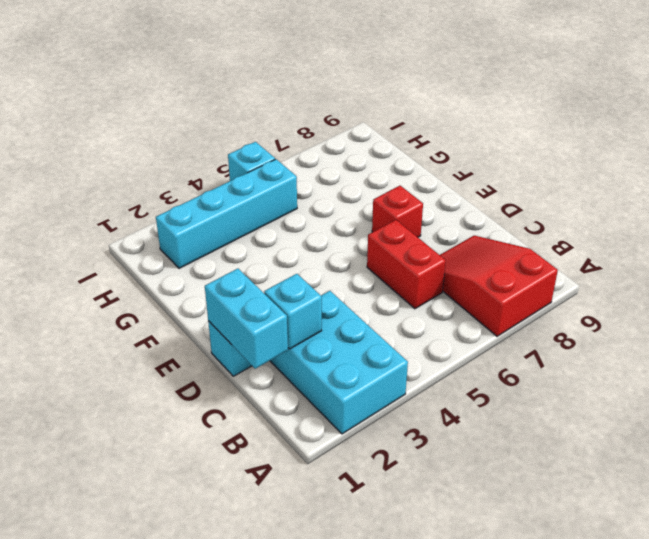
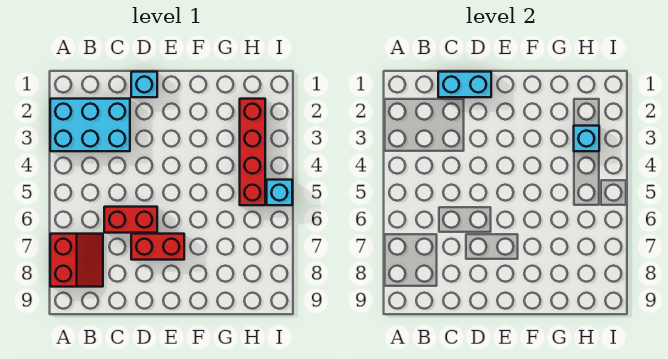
red 2x3 slope [440,236,558,336] -> red 2x2 slope [50,234,103,287]
cyan 1x1 brick [264,274,322,349] -> cyan 1x1 brick moved to [574,126,599,151]
red 1x1 brick [372,186,423,237] -> red 1x2 brick [131,234,184,260]
cyan 1x4 brick [156,159,297,268] -> red 1x4 brick [240,99,265,205]

